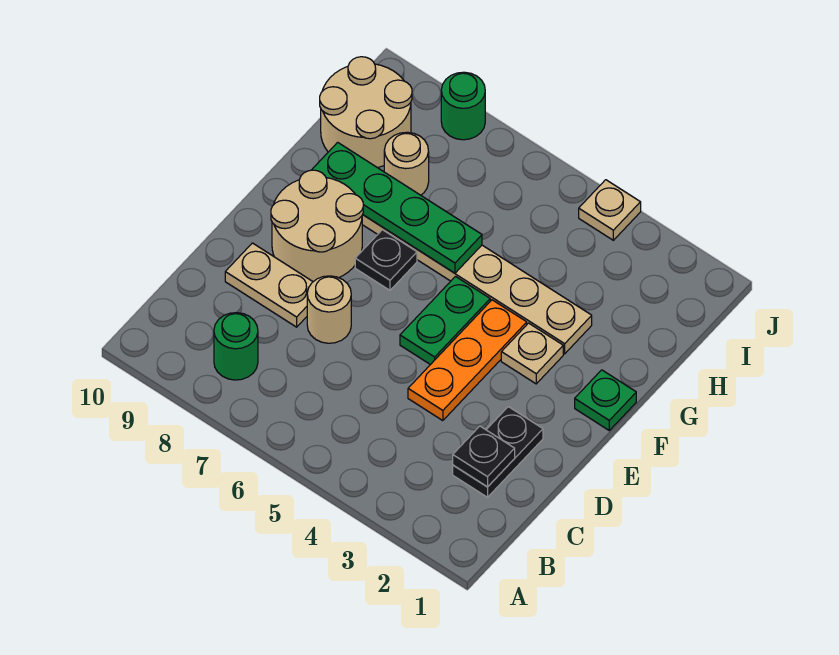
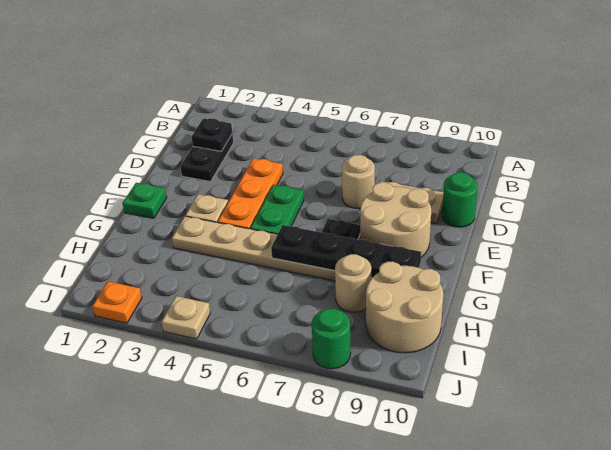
green 1x1 round brick [214,313,258,380] -> green 1x1 round brick moved to [442,172,478,227]
green 1x4 plate [312,142,482,273] -> black 1x4 plate [271,225,421,278]
none -> orange 1x1 plate [92,281,142,323]

